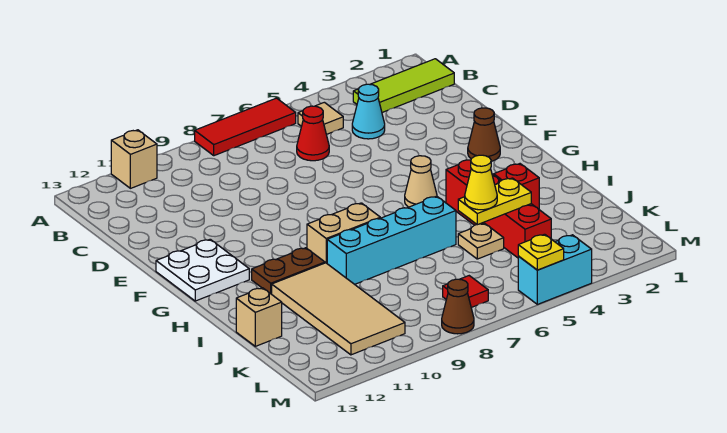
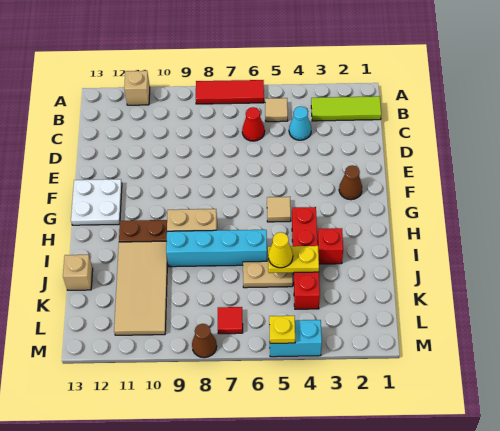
tan 1x1 cone [405,156,437,207] -> tan 1x1 tile [267,197,291,222]
tan 1x1 plate [458,223,504,259] -> tan 1x2 plate [243,261,293,288]

